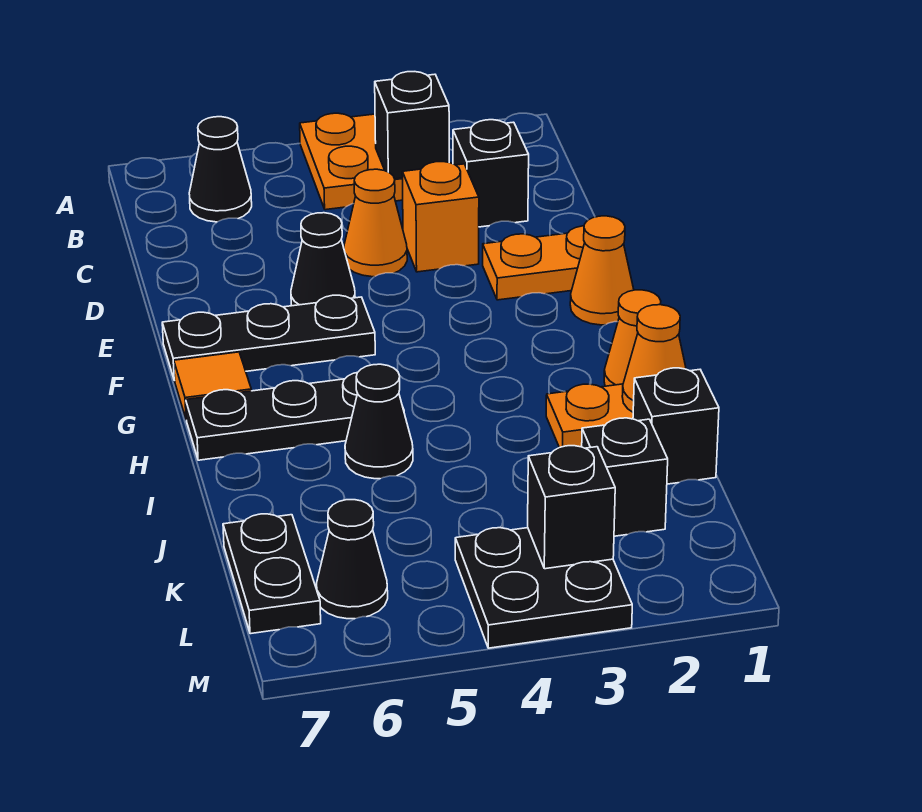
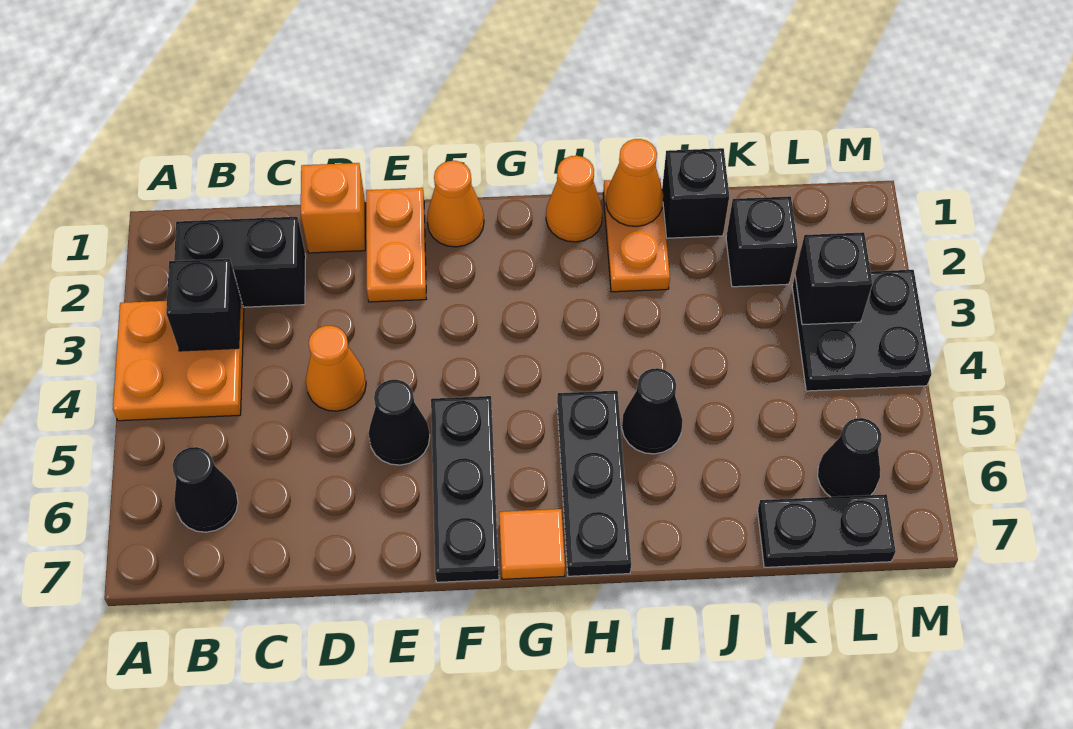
black 1x1 brick [453,120,529,227] -> black 1x2 brick [174,217,306,307]
orange 1x1 brick [402,162,479,272] -> orange 1x1 brick moved to [301,163,365,253]

